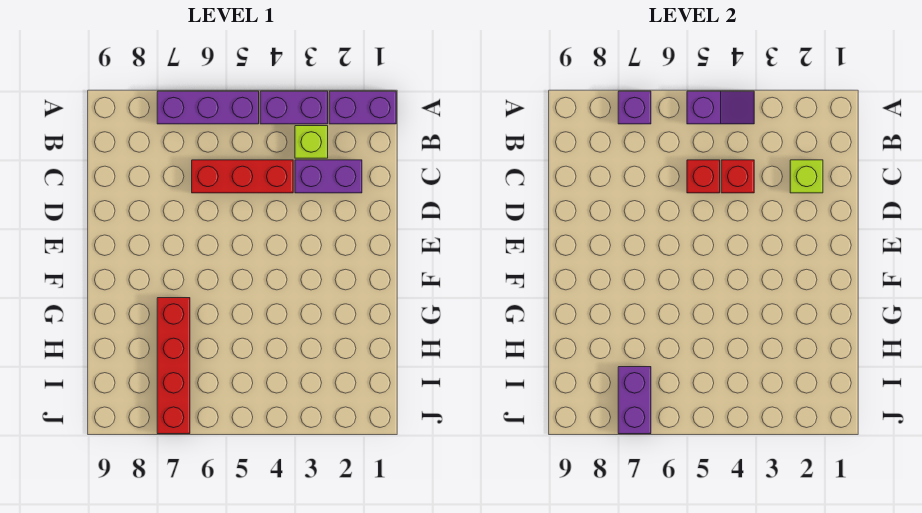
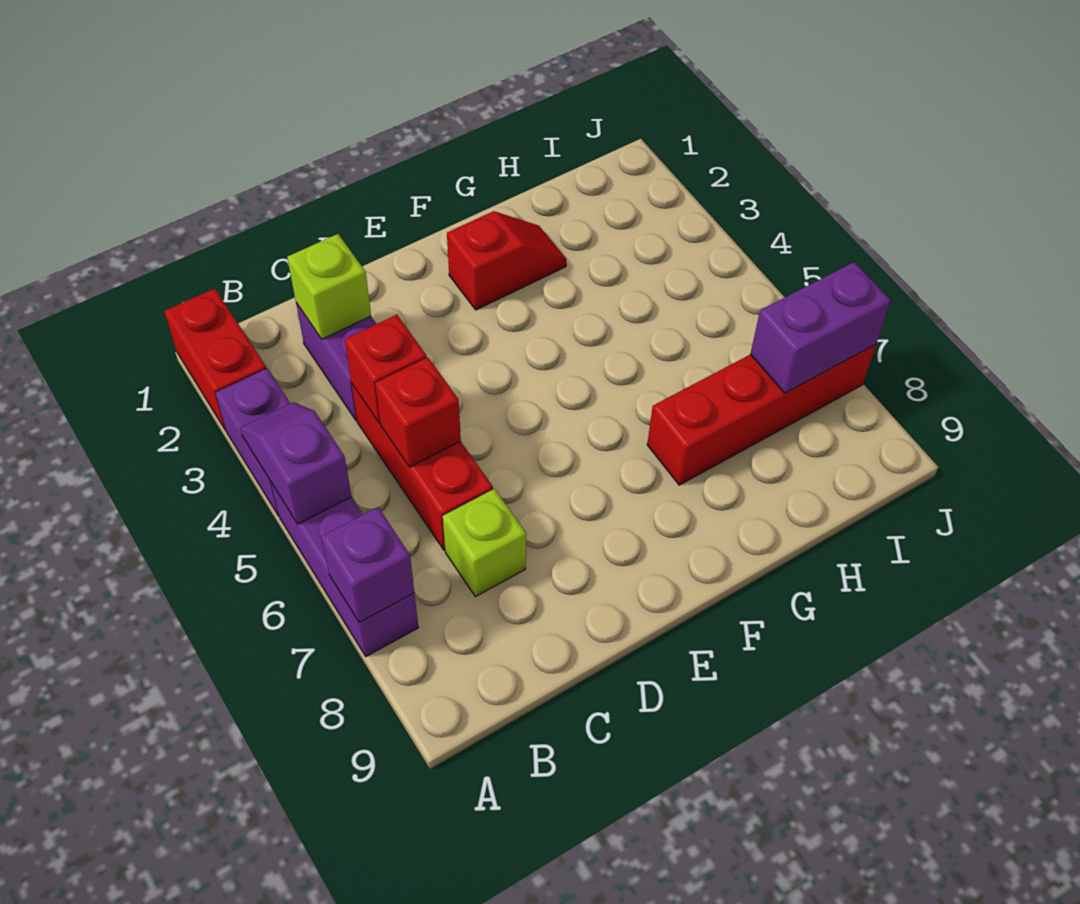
purple 1x2 brick [329,91,396,124] -> red 1x2 brick [164,288,266,430]
lime 1x1 brick [295,126,328,158] -> lime 1x1 brick moved to [443,489,526,597]
none -> red 1x2 slope [447,211,566,310]

